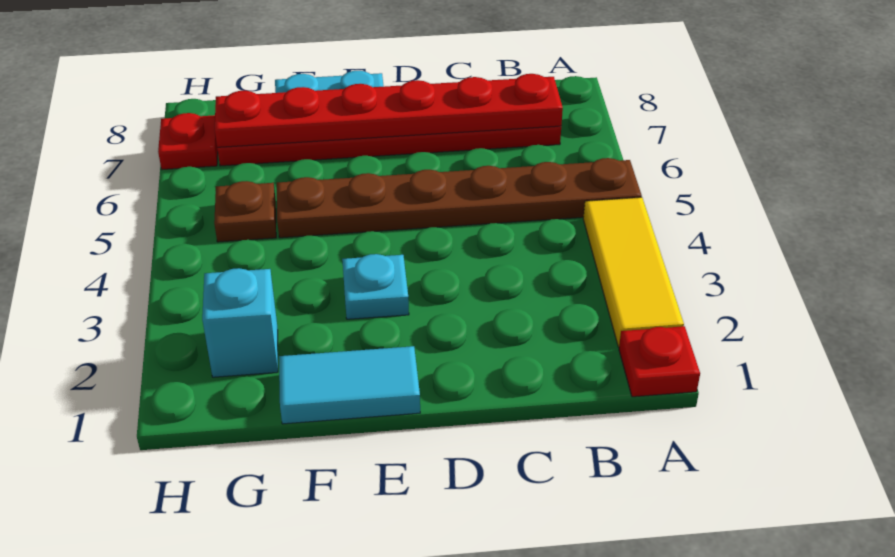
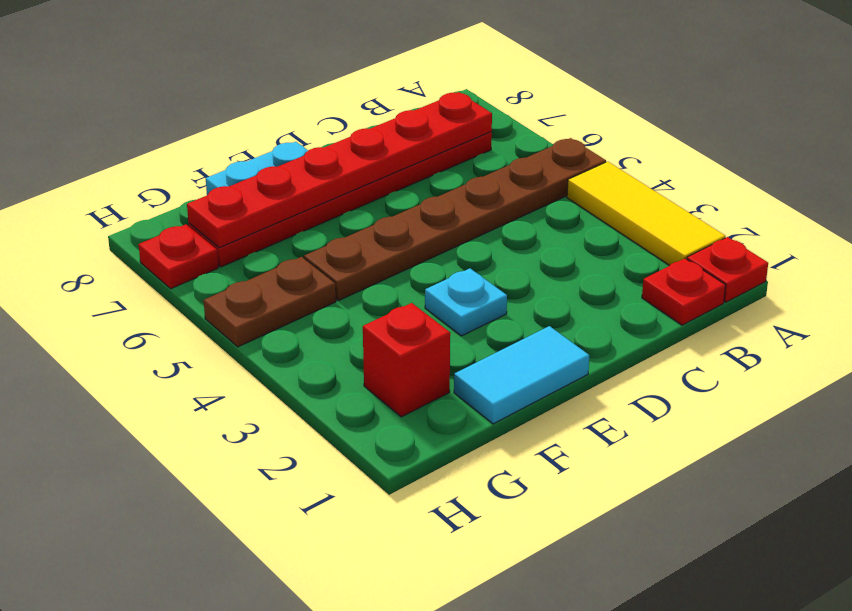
none -> red 1x1 plate [642,258,726,325]
cyan 1x1 brick [202,268,278,377] -> red 1x1 brick [363,303,450,417]
brown 1x1 plate [214,181,276,242] -> brown 1x2 plate [204,257,336,347]

